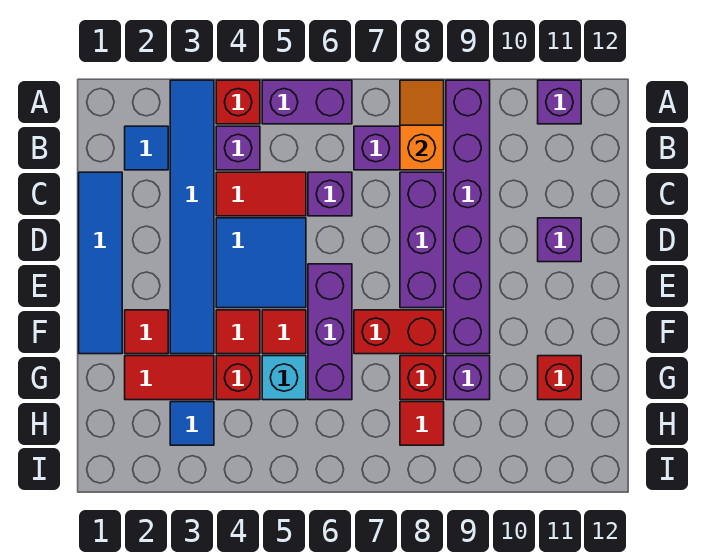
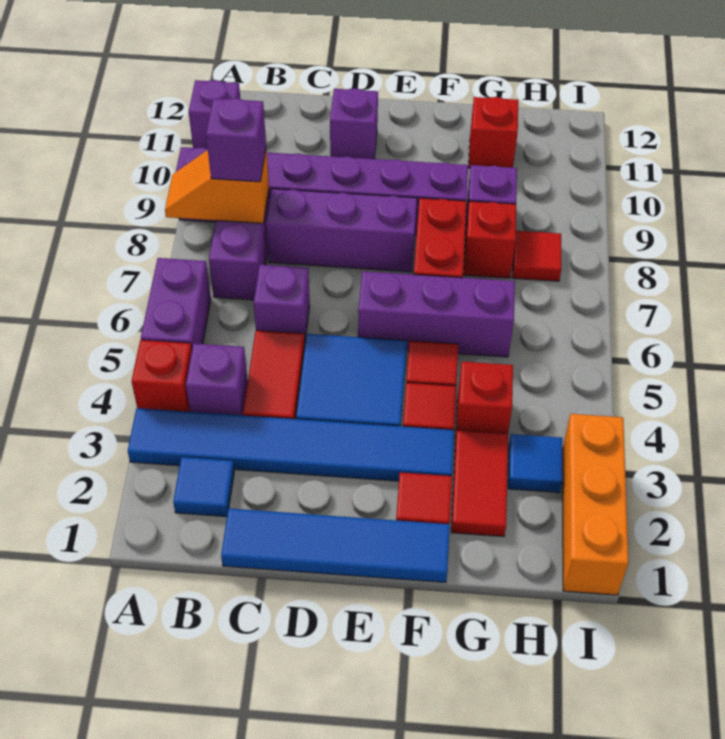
none -> purple 1x1 brick [206,98,266,182]
cyan 1x1 brick [262,356,306,400] -> none
none -> orange 1x3 brick [562,414,628,595]

